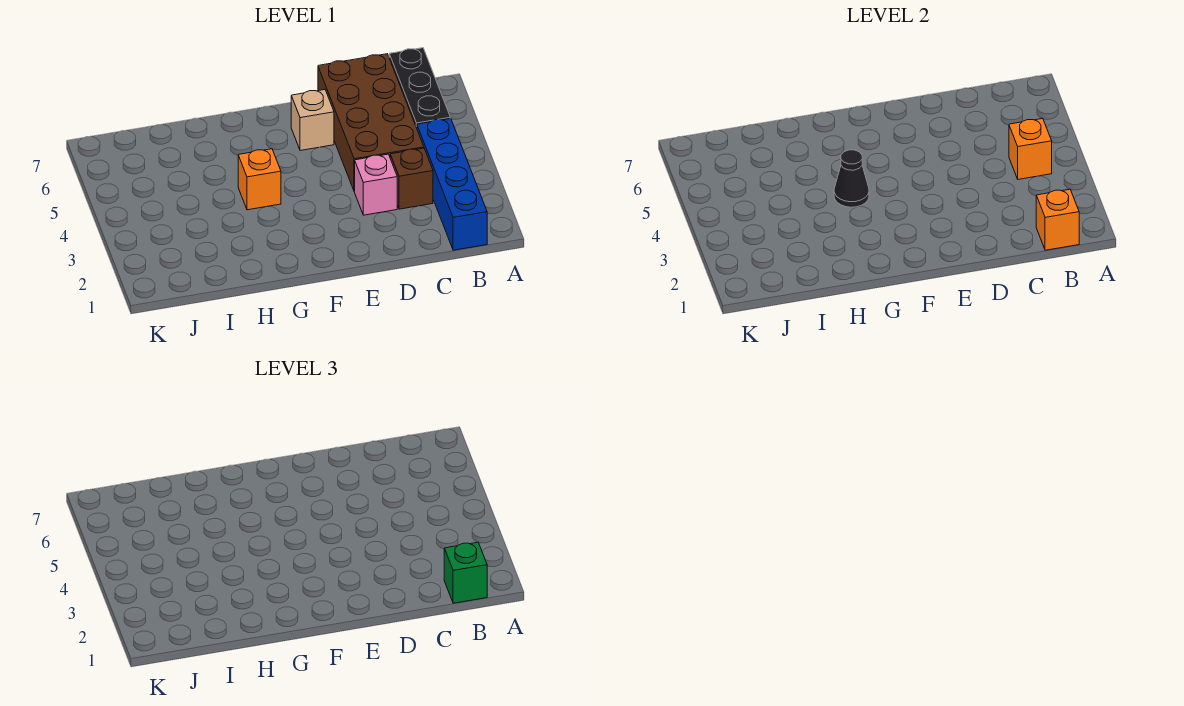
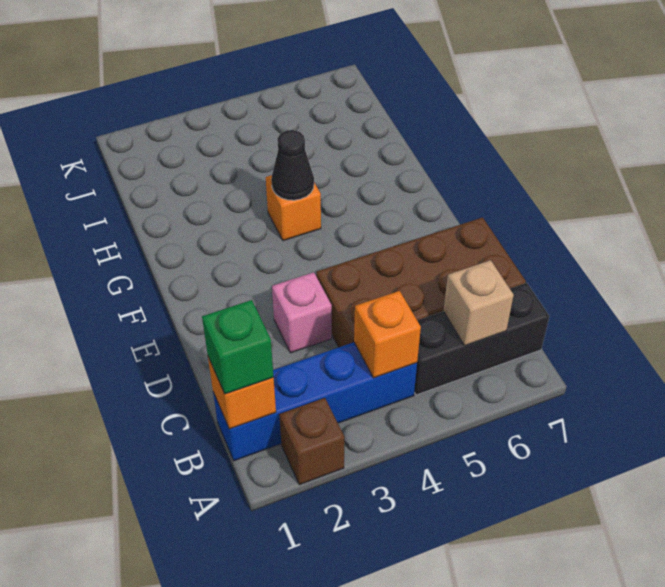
brown 1x1 brick [390,148,433,209] -> brown 1x1 brick moved to [279,398,345,485]
tan 1x1 brick [291,90,334,151] -> tan 1x1 brick moved to [443,260,514,346]

